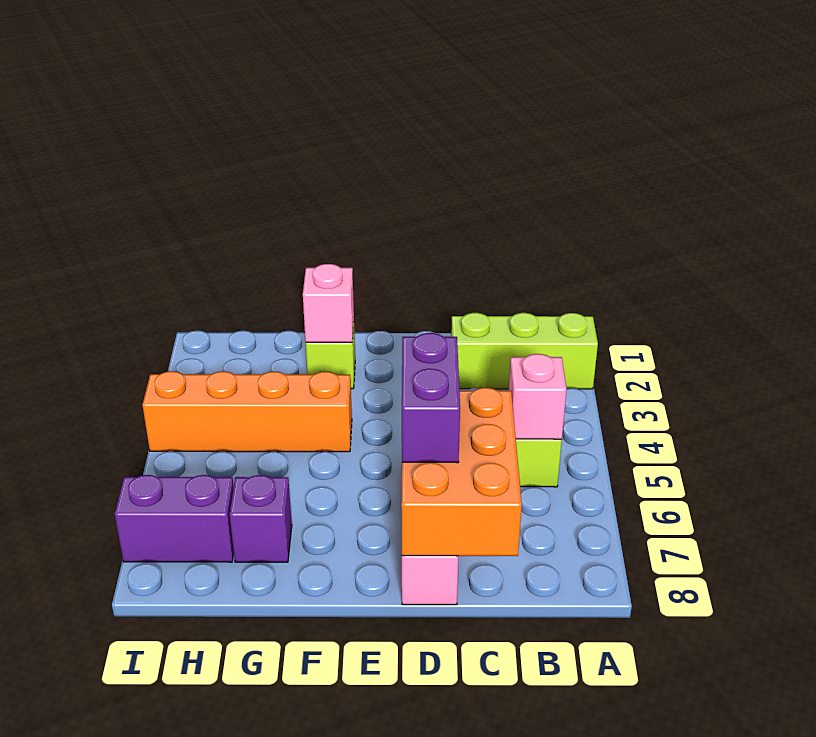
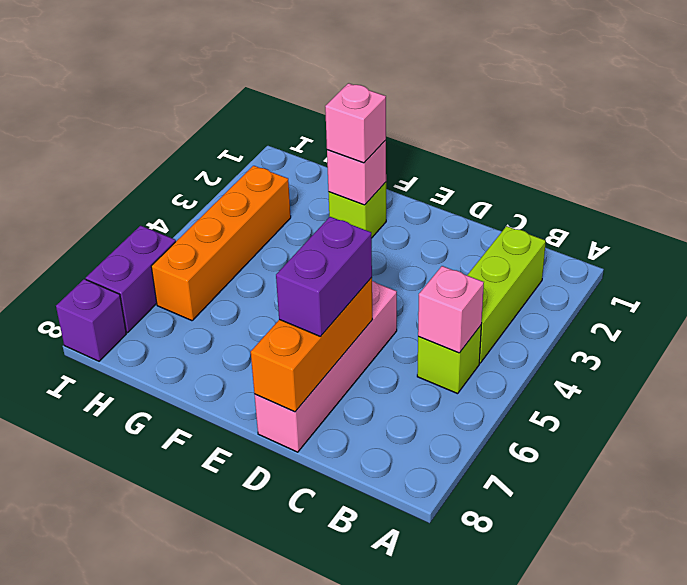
lime 1x3 brick [451,313,598,389] -> lime 1x3 brick turned to [467,226,546,363]
orange 2x3 brick [401,388,522,556] -> orange 1x3 brick [251,278,373,412]
none -> pink 1x1 brick [325,83,386,163]
orange 1x4 brick [142,371,352,452] -> orange 1x4 brick turned to [151,166,291,321]
purple 1x1 brick [230,475,292,562] -> purple 1x1 brick moved to [56,279,126,361]
purple 1x2 brick [115,475,234,562] -> purple 1x2 brick turned to [86,226,176,332]

